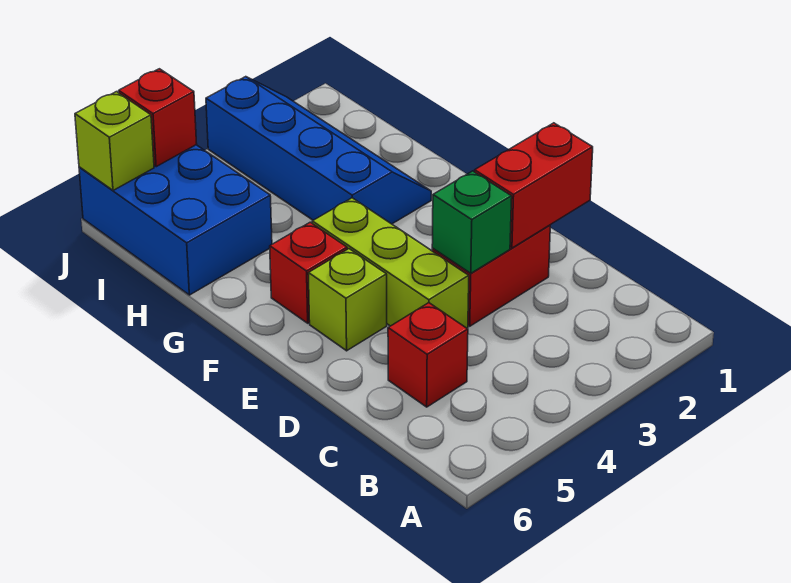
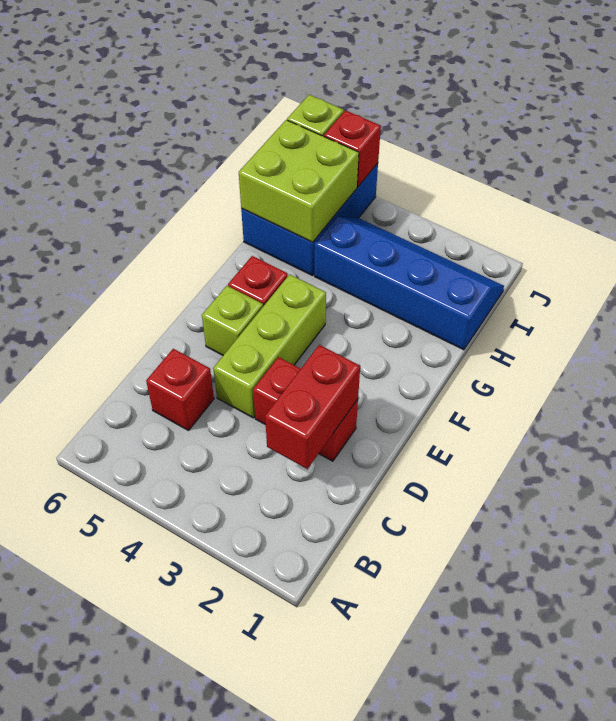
red 1x2 brick [475,123,593,248] -> red 1x2 brick turned to [265,345,360,469]
green 1x1 brick [432,171,512,273] -> none
blue 2x4 slope [206,77,431,224] -> blue 2x4 slope turned to [314,216,504,350]
none -> lime 2x2 brick [239,120,359,242]

